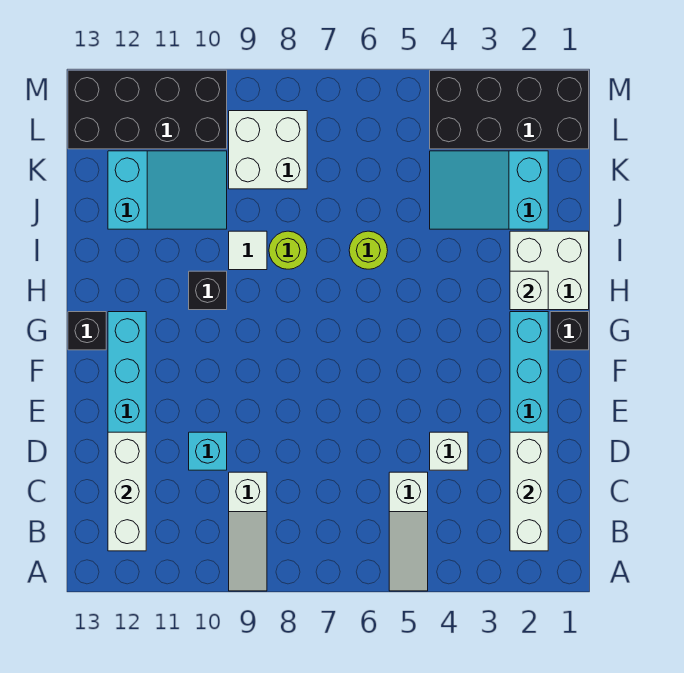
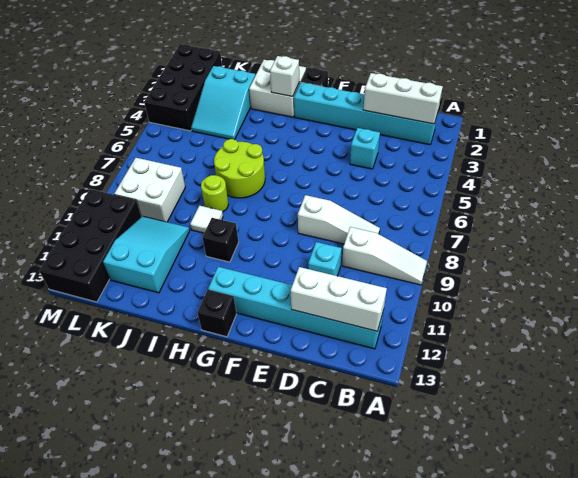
white 1x3 slope [389,472,428,591] -> white 1x3 slope moved to [298,195,380,244]
white 1x1 brick [430,432,468,470] -> cyan 1x1 brick [350,128,380,169]
lime 1x1 round brick [349,231,388,269] -> lime 2x2 round brick [214,139,265,198]

